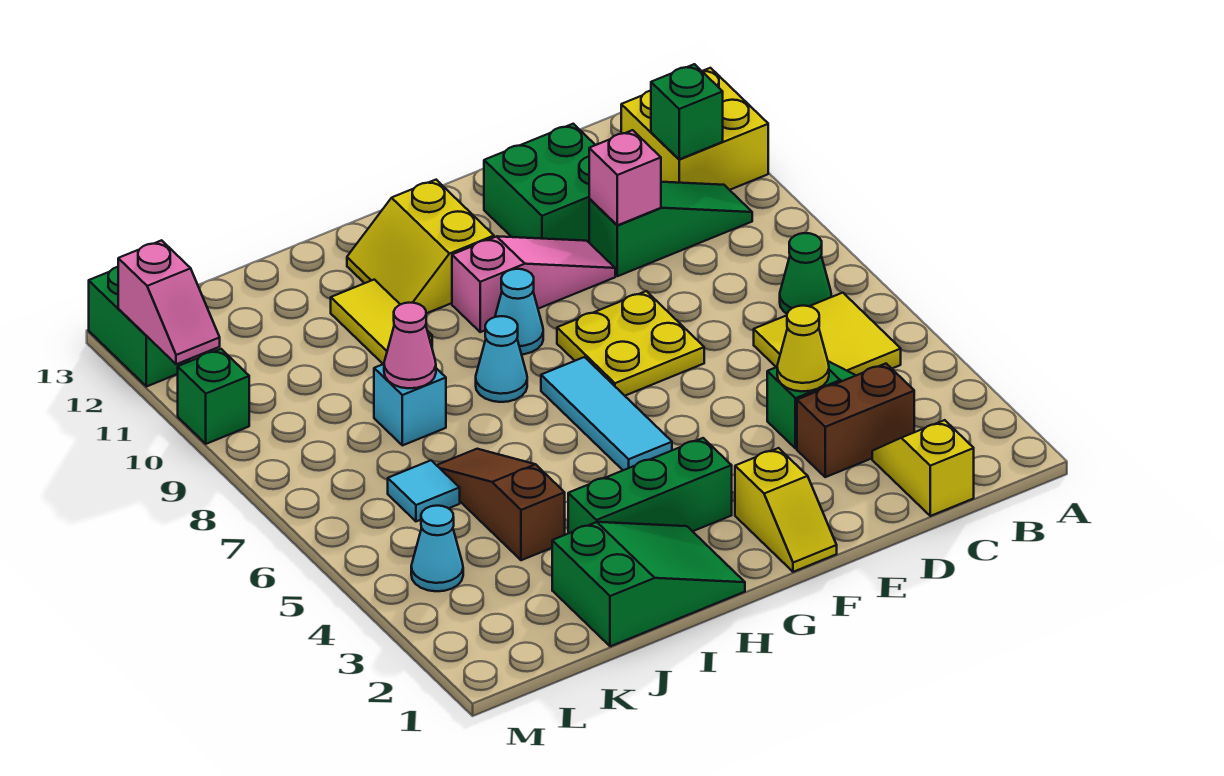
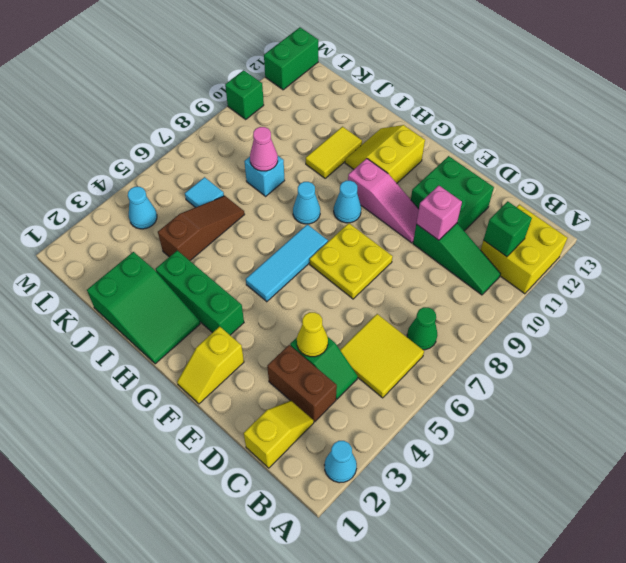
none -> cyan 1x1 cone [325,441,357,483]
pink 1x2 slope [118,240,220,364] -> none

